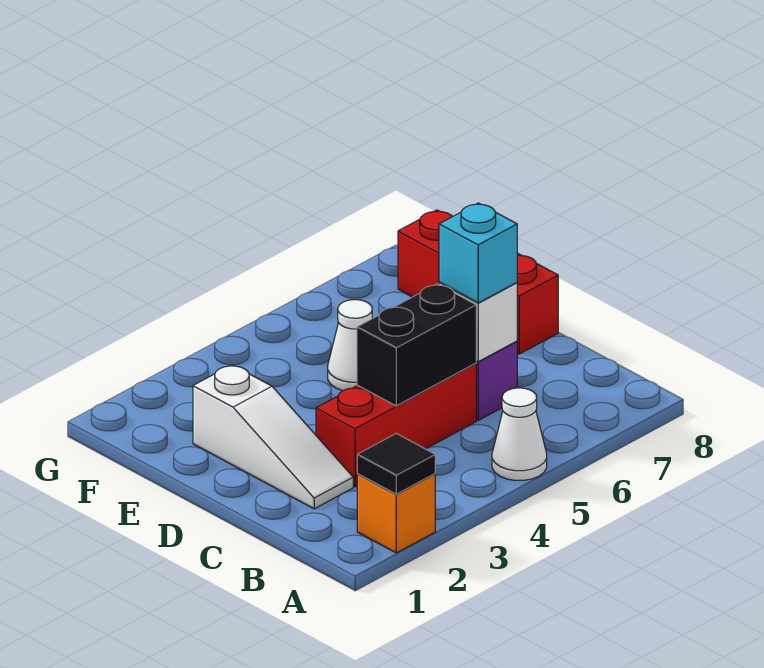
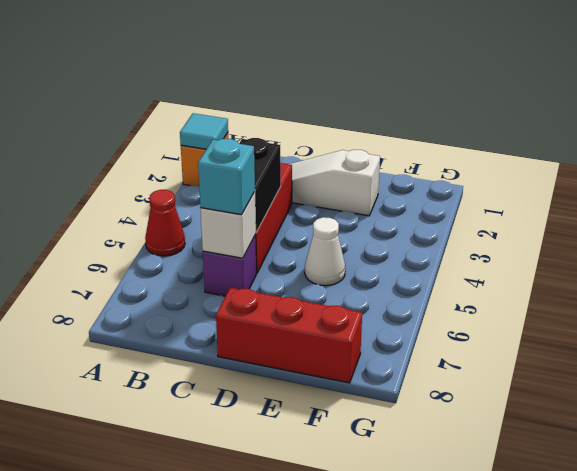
black 1x1 tile [357,433,435,494] -> cyan 1x1 tile [180,113,228,149]
white 1x1 cone [492,388,547,480] -> red 1x1 cone [145,190,185,256]

